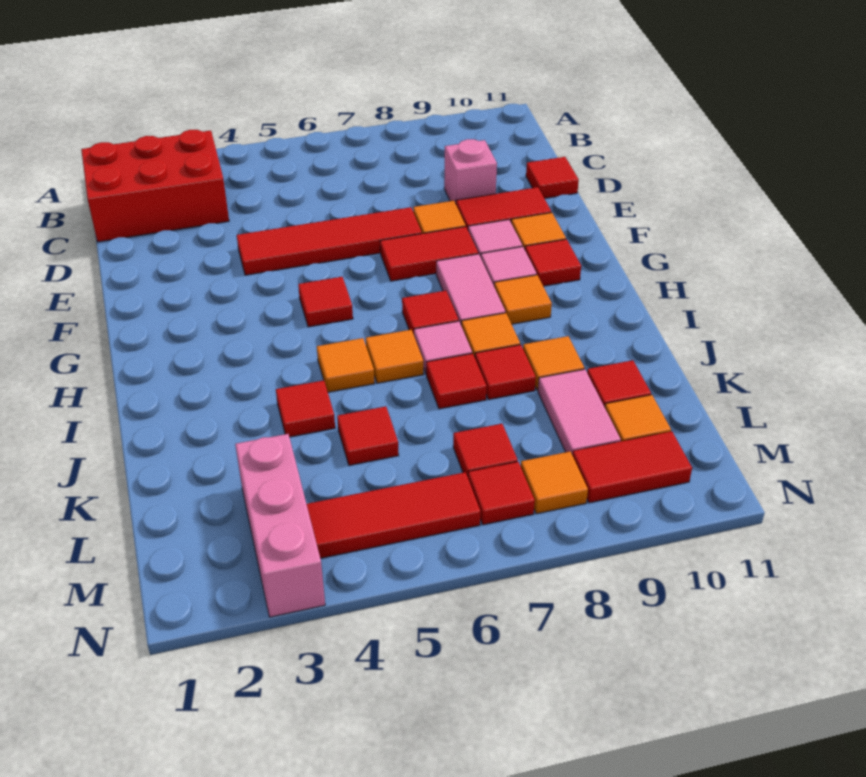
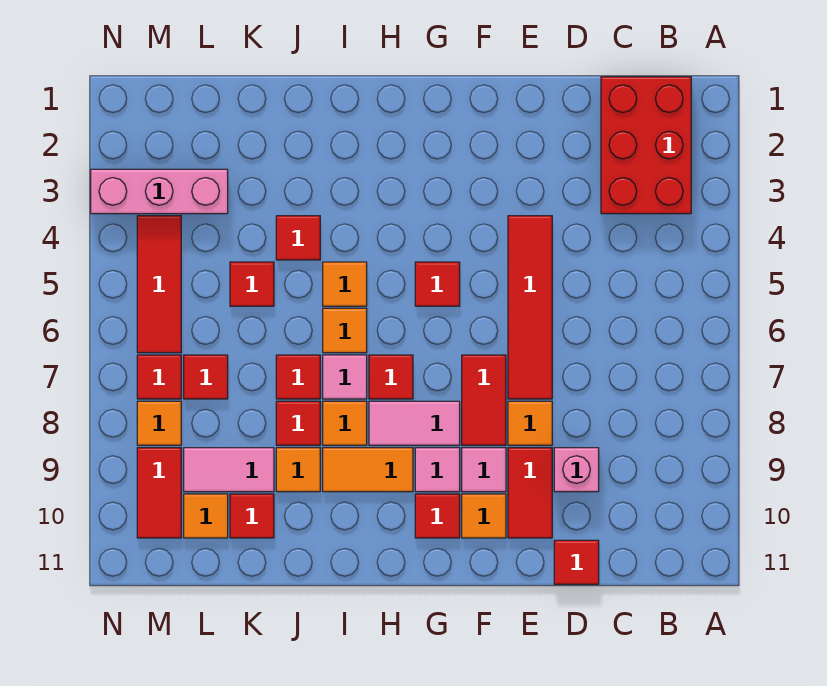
orange 1x1 tile [494,275,552,324] -> orange 1x2 tile [323,448,413,492]

